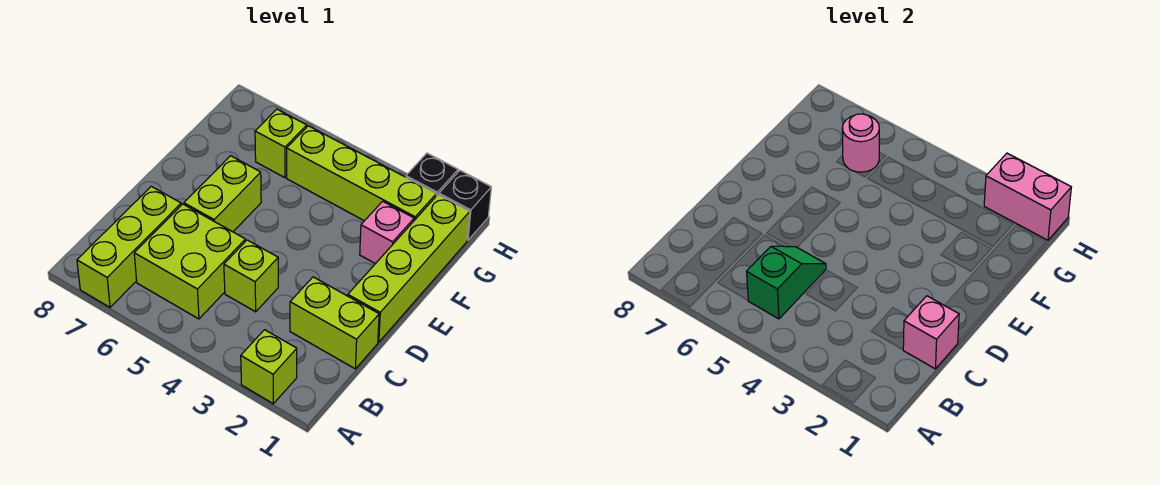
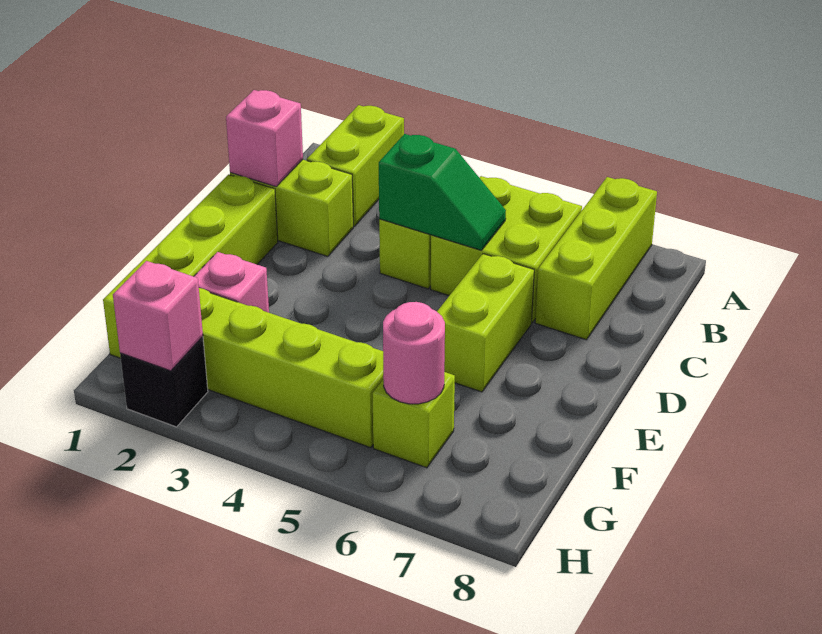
lime 1x1 brick [241,330,297,404] -> lime 1x2 brick [307,105,404,226]
green 1x2 slope [746,246,826,319] -> green 1x2 slope turned to [379,134,506,250]
black 1x1 brick [439,171,491,240] -> none
pink 1x2 brick [984,153,1071,240] -> pink 1x1 brick [113,261,203,371]

